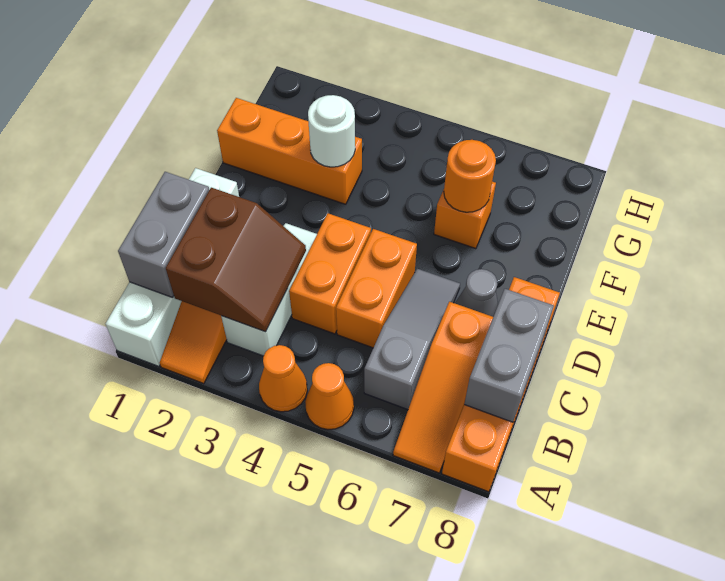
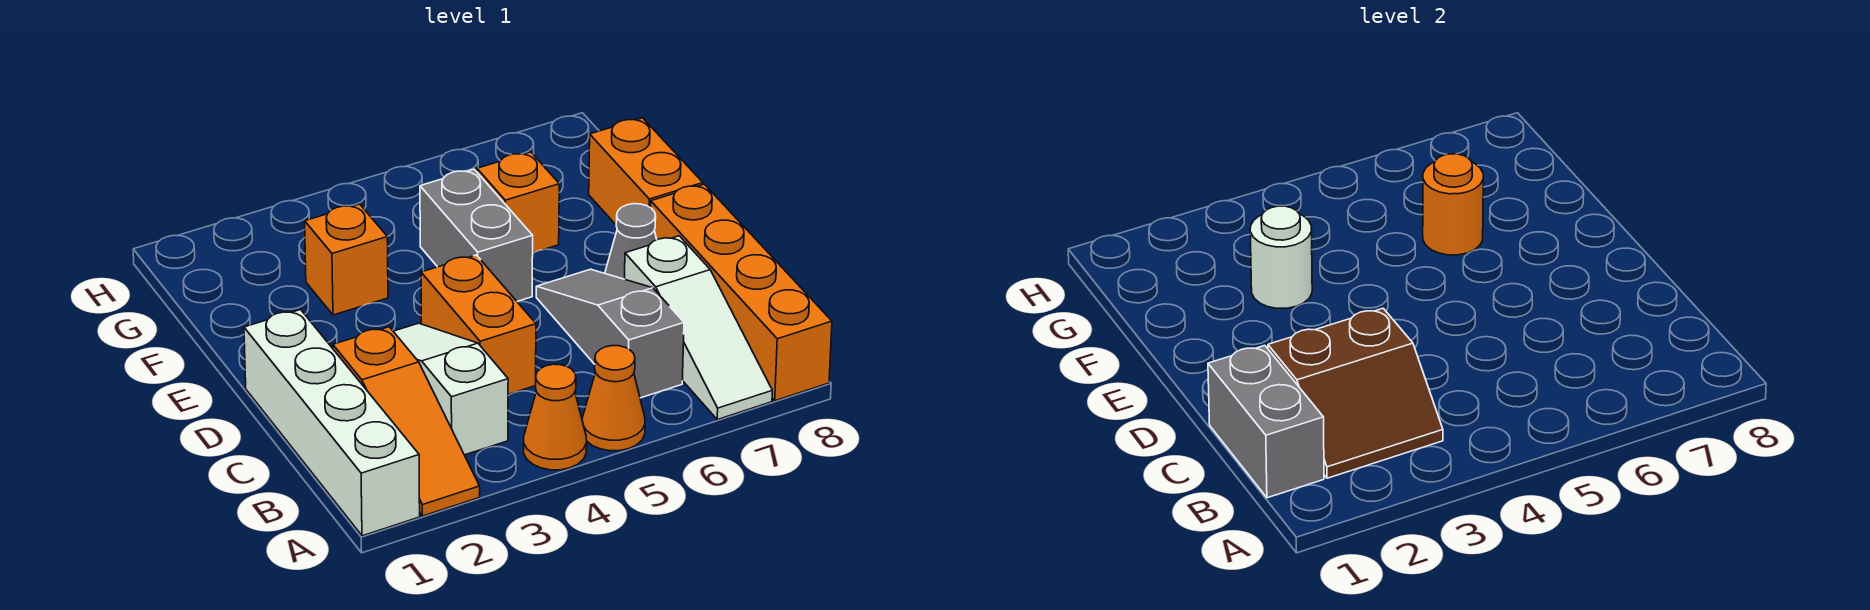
orange 1x3 slope [393,302,493,473] -> white 1x3 slope [625,236,772,420]
brown 2x2 slope [166,188,306,332] -> brown 2x2 slope turned to [1268,308,1443,478]
grey 1x2 brick [464,289,554,422] -> grey 1x2 brick moved to [420,169,533,302]
orange 1x2 brick [336,229,417,348] -> orange 1x2 brick moved to [589,118,703,224]
orange 1x3 brick [217,98,362,204] -> orange 1x1 brick [305,204,388,315]

